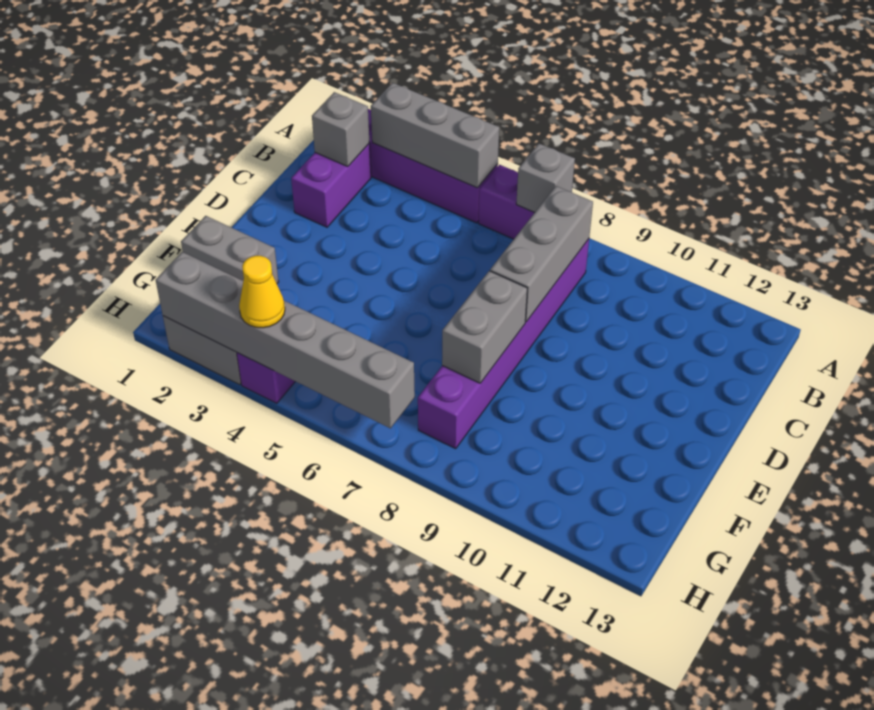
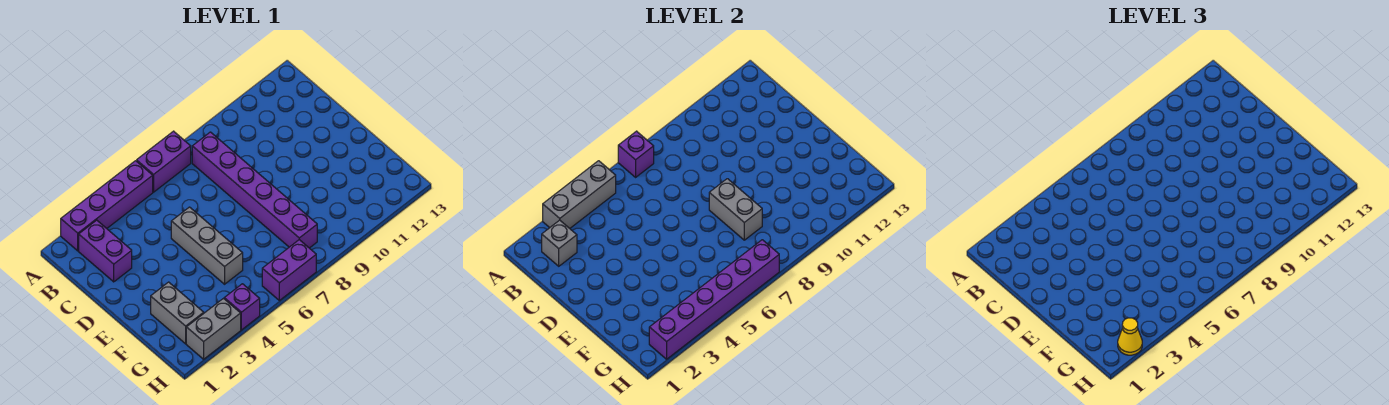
grey 1x1 brick [516,144,575,213] -> purple 1x1 brick [618,131,654,177]
grey 1x3 brick [490,186,593,322] -> grey 1x3 brick moved to [171,207,243,284]
grey 1x2 brick [181,216,279,283] -> grey 1x2 brick turned to [151,282,204,344]
grey 1x6 brick [156,252,415,428] -> purple 1x6 brick [649,240,779,359]
yellow 1x1 cone [239,256,285,328] -> yellow 1x1 cone moved to [1118,318,1142,355]
none -> purple 1x2 brick [262,240,316,300]

